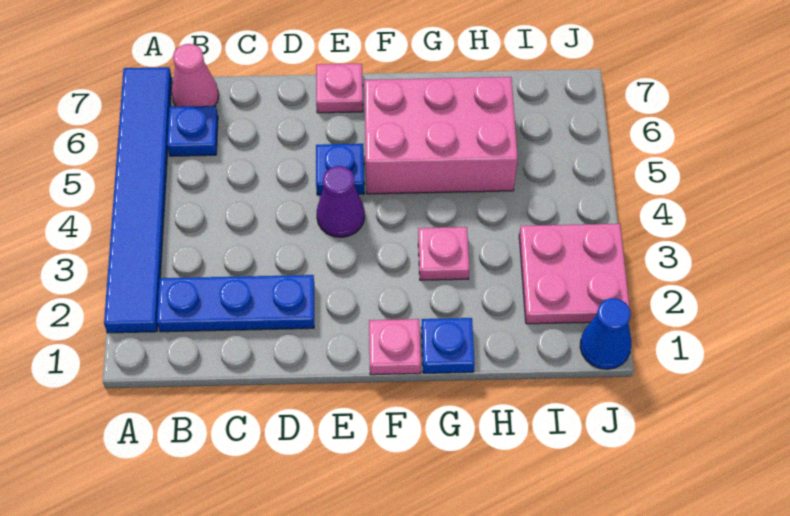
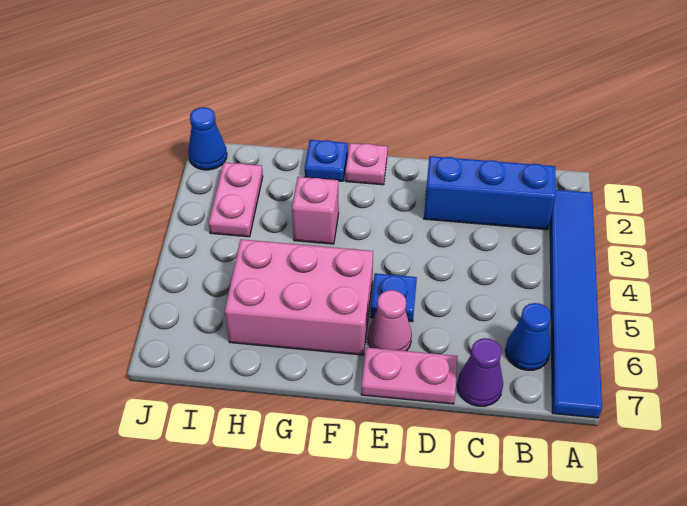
blue 1x3 plate [157,275,314,332] -> blue 1x3 brick [424,156,556,230]
blue 1x1 plate [167,106,218,156] -> blue 1x1 cone [505,303,551,370]
pink 1x1 cone [172,44,219,107] -> pink 1x1 cone moved to [368,290,412,351]
purple 1x1 cone [317,166,365,237] -> purple 1x1 cone moved to [457,338,503,406]
pink 1x1 plate [316,64,363,113] -> pink 1x2 plate [361,347,457,404]
pink 1x1 plate [418,227,469,280] -> pink 1x1 brick [292,177,339,244]
pink 2x2 plate [519,224,630,324] -> pink 1x2 plate [209,162,263,237]

